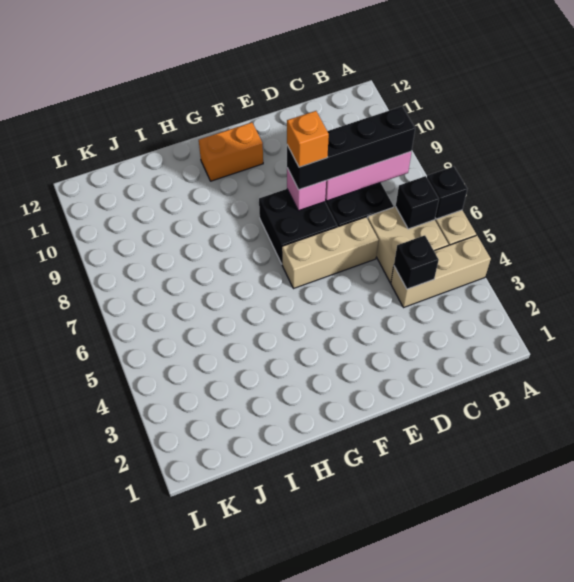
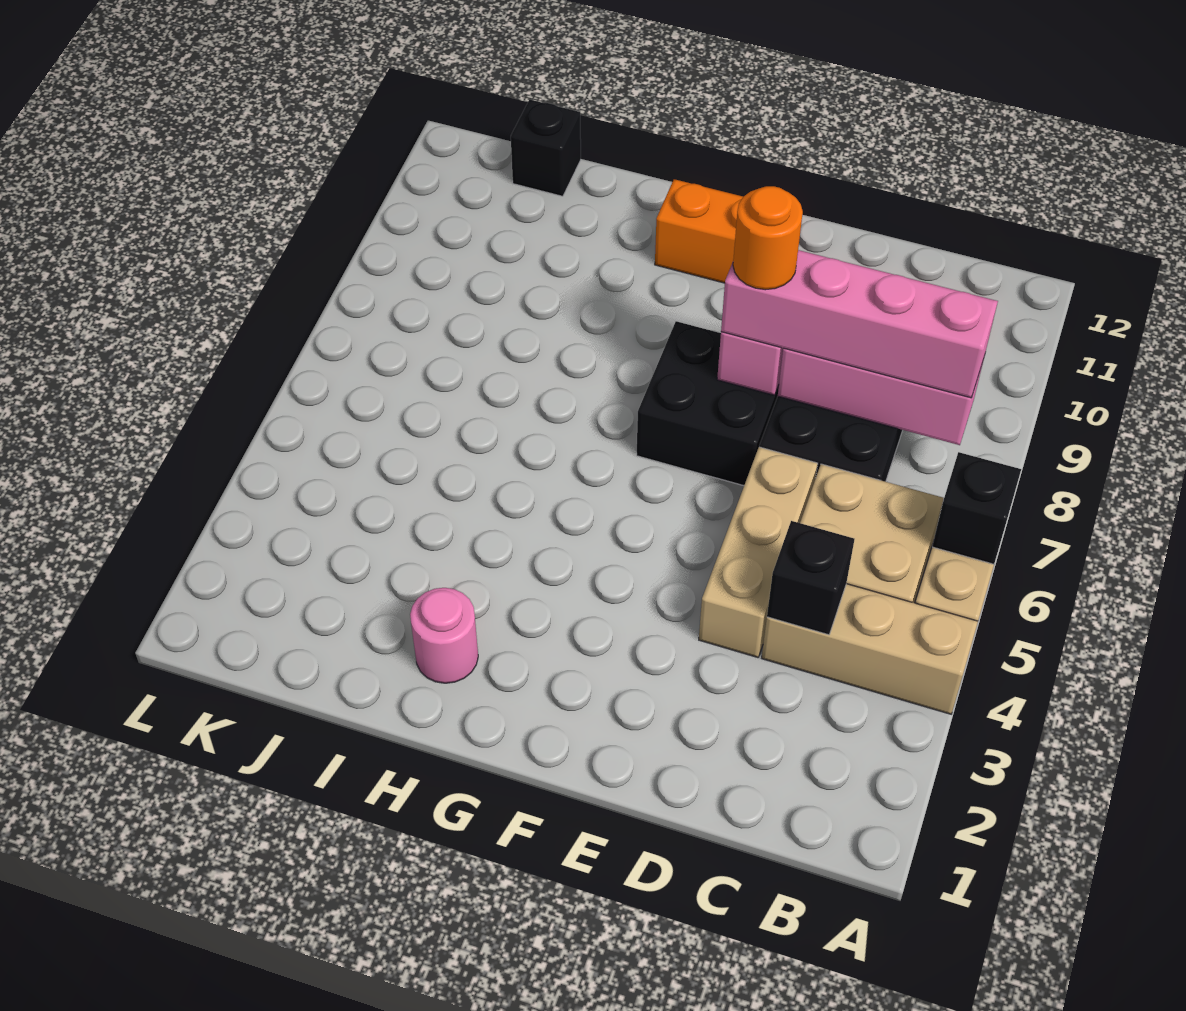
black 1x1 brick [396,176,439,229] -> black 1x1 brick moved to [511,100,581,196]
black 1x4 brick [287,106,415,190] -> pink 1x4 brick [721,250,998,398]
tan 1x3 brick [282,217,378,289] -> tan 1x3 brick turned to [699,447,818,657]
orange 1x1 brick [287,111,329,167] -> orange 1x1 round brick [733,186,803,290]
none -> pink 1x1 round brick [410,588,478,683]

